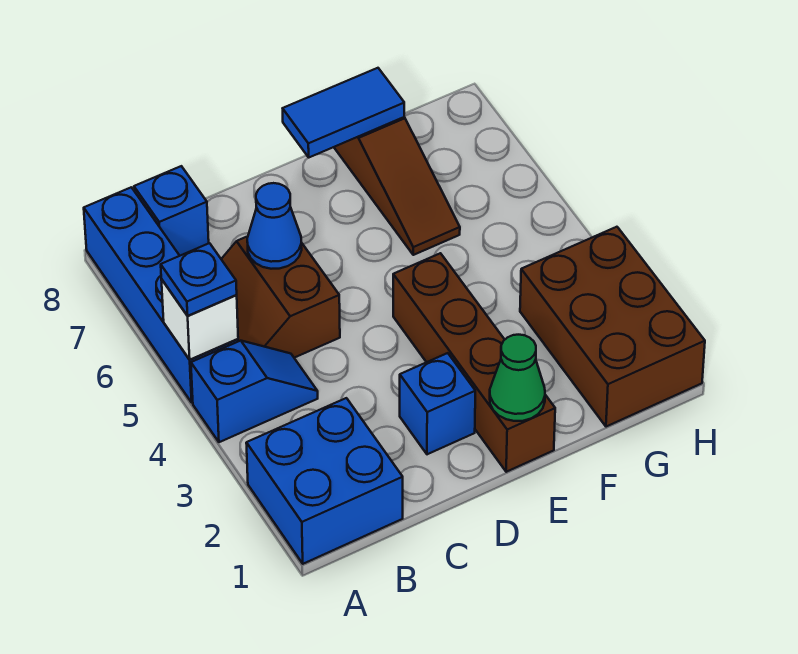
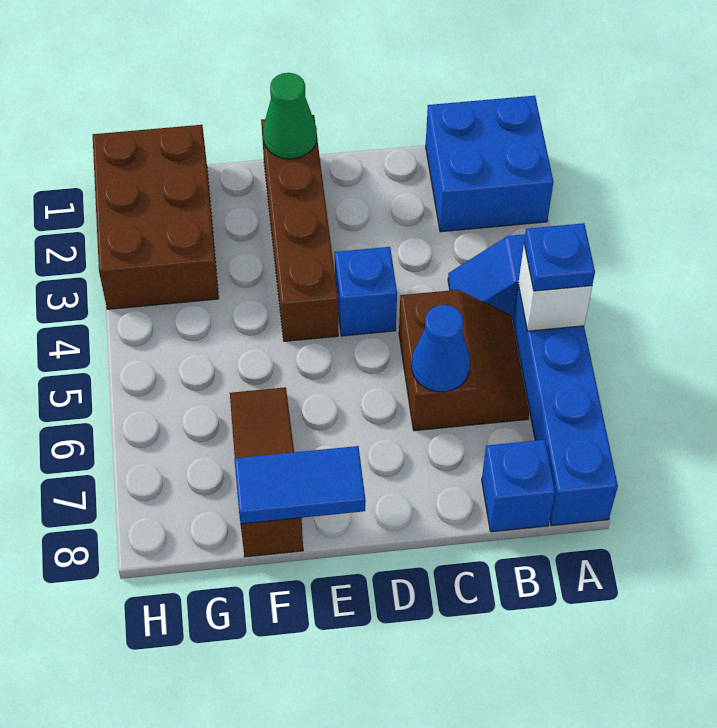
blue 1x1 brick [400,353,475,454] -> blue 1x1 brick moved to [335,247,397,336]

